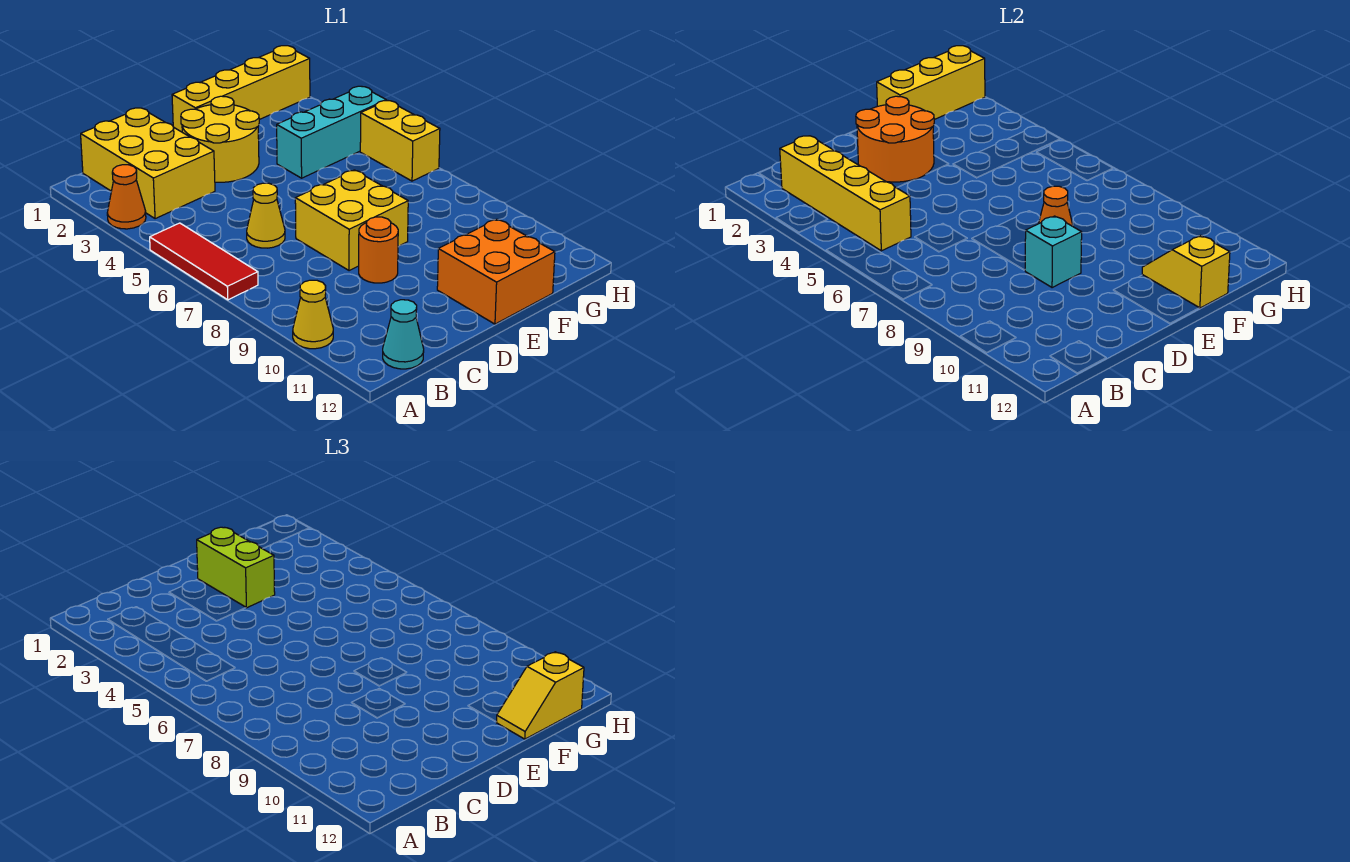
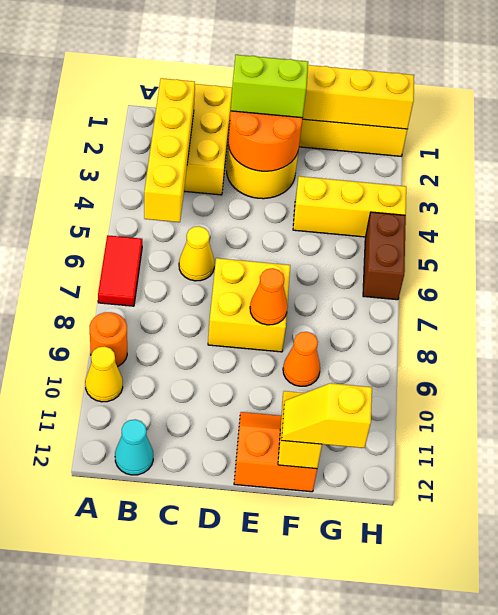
orange 1x1 cone [107,165,146,229] -> orange 1x1 cone moved to [283,332,320,386]
red 1x3 tile [150,223,258,300] -> red 1x2 tile [98,235,142,306]
orange 1x1 round brick [359,217,398,283] -> orange 1x1 round brick moved to [89,312,127,367]
cyan 1x1 brick [1025,216,1082,288] -> none
lime 1x2 brick [197,527,275,608] -> lime 1x2 brick turned to [231,55,308,118]
orange 2x2 brick [437,219,555,324] -> orange 2x2 slope [234,412,317,492]
cyan 1x3 brick [277,86,386,178] -> yellow 1x3 brick [293,176,406,237]
yellow 1x2 brick [360,101,440,181] -> brown 1x2 brick [363,212,406,300]

